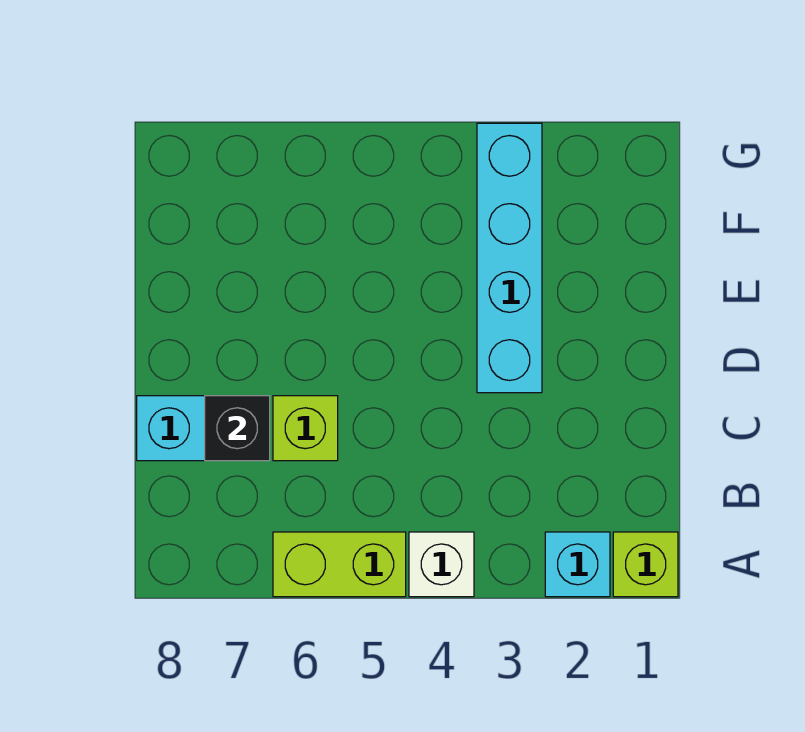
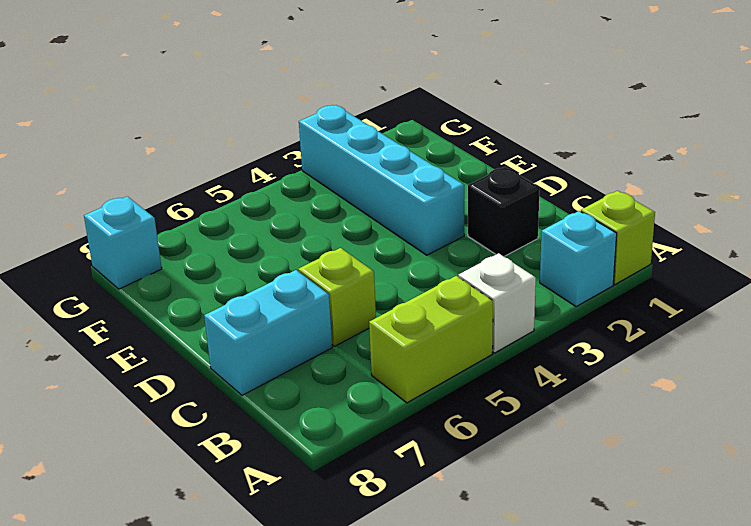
black 1x1 brick [205,396,270,461] -> black 1x1 brick moved to [468,167,540,256]
none -> cyan 1x1 brick [84,196,162,289]

